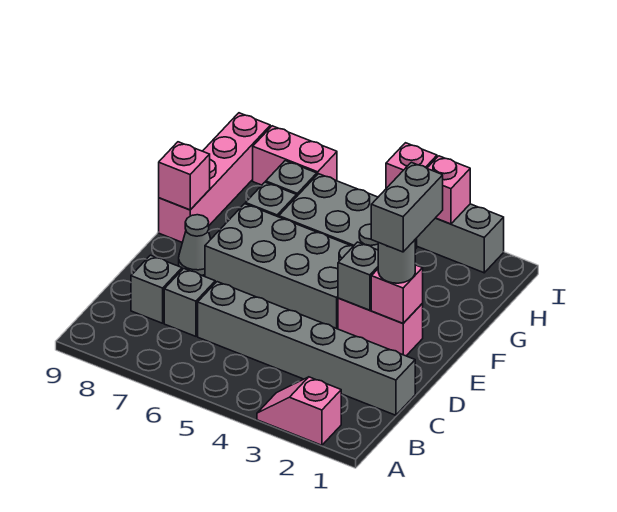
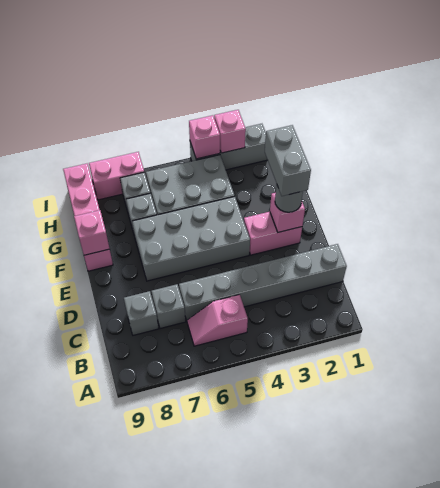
pink 1x2 slope [257,377,341,445] -> pink 1x2 slope moved to [187,295,248,346]
grey 1x1 brick [338,242,378,310] -> none
grey 1x1 cone [179,215,211,275] -> none

